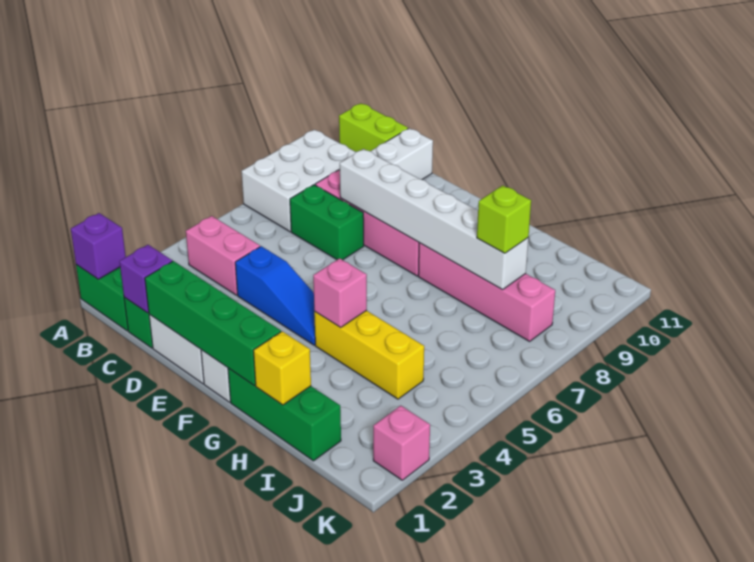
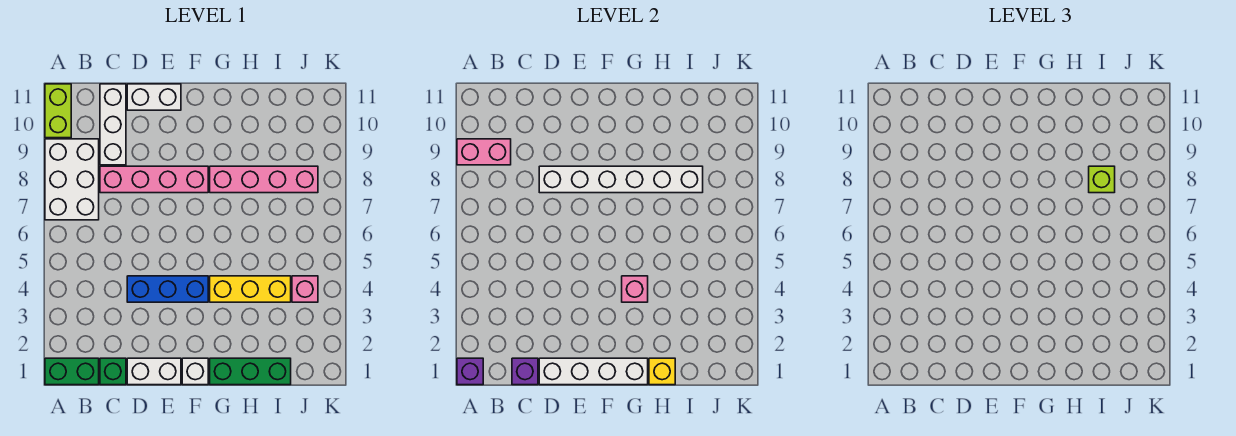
lime 1x2 brick [339,103,408,152] -> lime 1x2 brick turned to [45,84,71,138]
pink 1x2 brick [186,216,260,295] -> pink 1x2 brick moved to [457,139,511,165]
green 1x2 brick [290,185,364,260] -> none
green 1x4 brick [145,261,281,385] -> white 1x4 brick [539,358,648,385]
blue 1x3 slope [235,246,315,345] -> blue 1x3 brick [127,276,208,302]
none -> white 1x2 brick [127,84,181,110]
pink 1x1 brick [373,406,430,480] -> pink 1x1 brick moved to [292,276,318,302]

